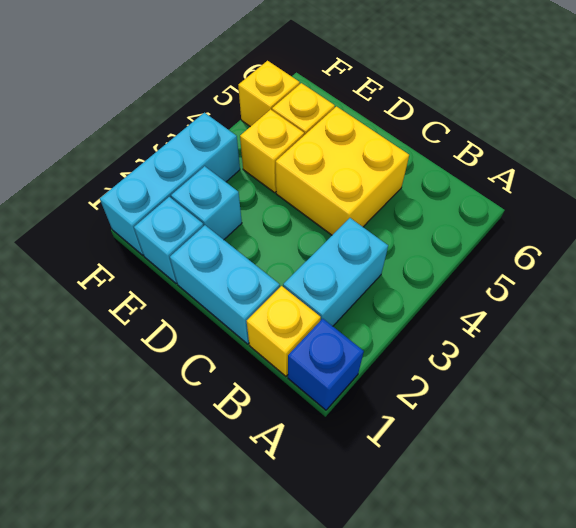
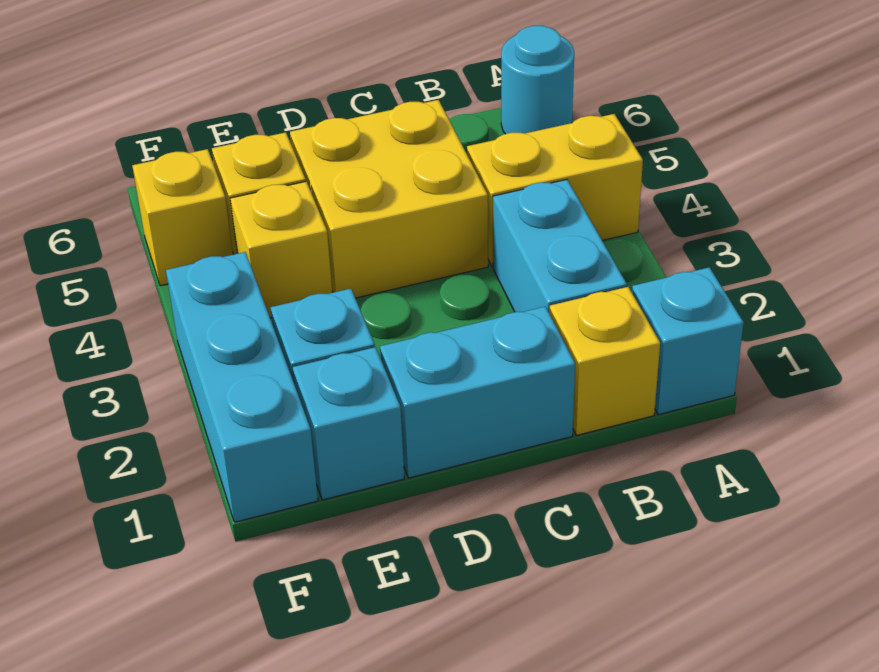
blue 1x1 brick [288,319,364,410] -> cyan 1x1 brick [632,267,744,415]
none -> yellow 1x2 brick [467,114,643,266]
none -> cyan 1x1 round brick [501,26,574,134]

